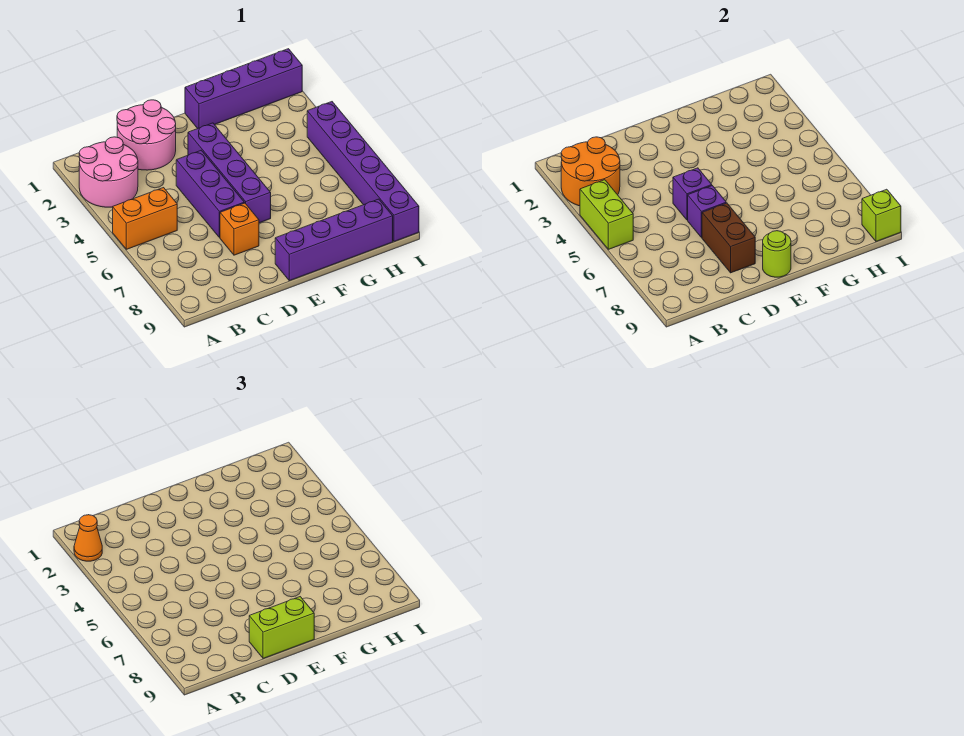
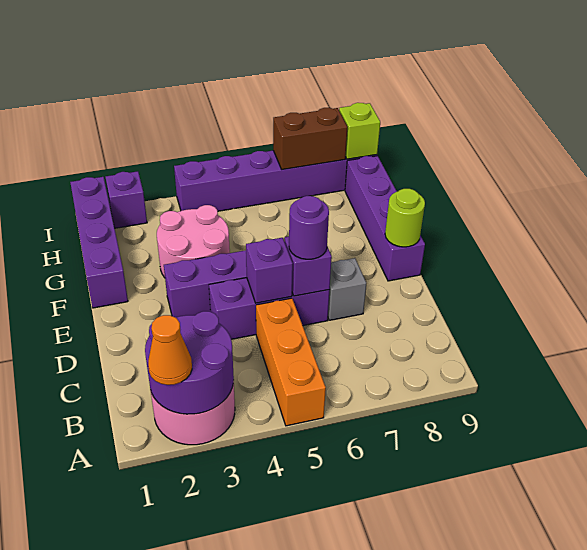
orange 2x2 round brick [561,137,620,206] -> purple 2x2 round brick [145,311,234,414]
lime 1x2 brick [580,180,633,249] -> none
orange 1x2 brick [113,188,177,249] -> orange 1x3 brick [256,298,326,426]
pink 2x2 round brick [117,100,176,170] -> pink 2x2 round brick moved to [157,205,230,278]
none -> purple 1x1 round brick [289,196,329,259]
orange 1x1 brick [220,203,259,255] -> grey 1x1 brick [328,258,366,320]
brown 1x2 brick [702,203,755,273] -> brown 1x2 brick moved to [273,108,347,170]
lime 1x2 brick [249,597,314,658] -> none
none -> purple 1x1 brick [106,171,147,228]

